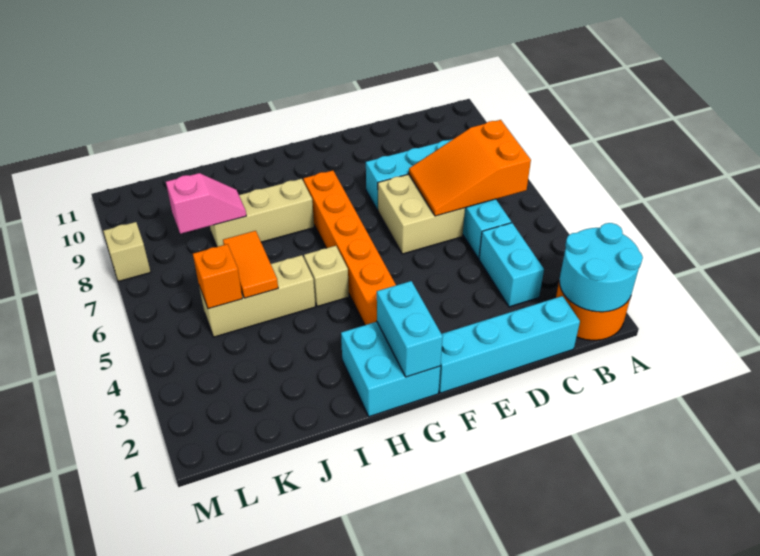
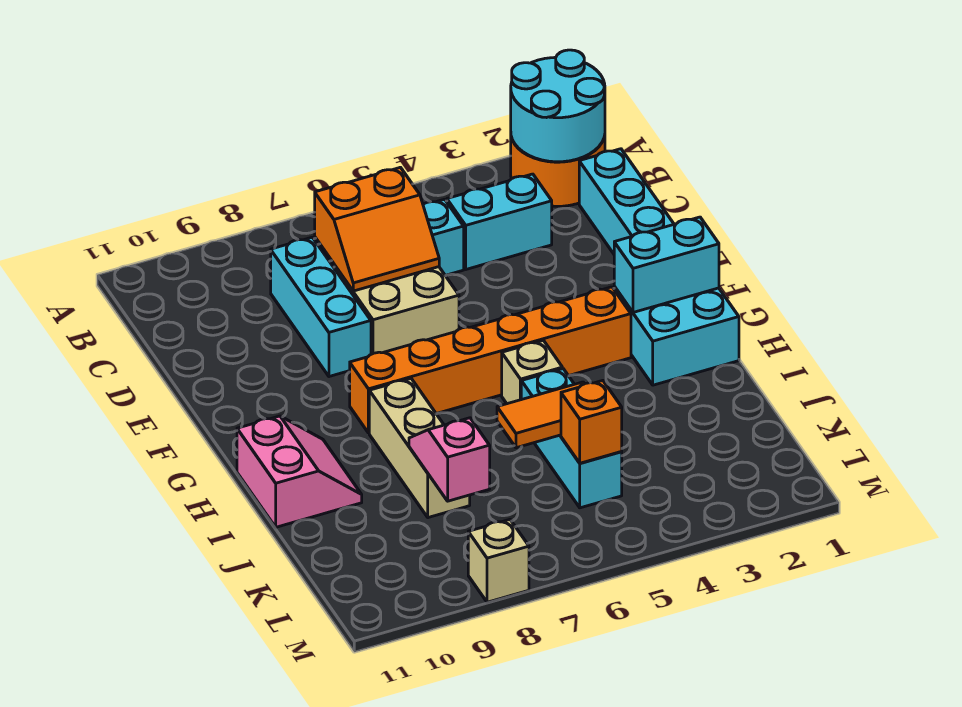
orange 2x3 slope [409,120,531,216] -> orange 2x2 slope [315,167,439,291]
none -> pink 2x2 slope [237,416,362,527]
tan 1x3 brick [199,255,315,337] -> cyan 1x3 brick [521,369,622,508]

